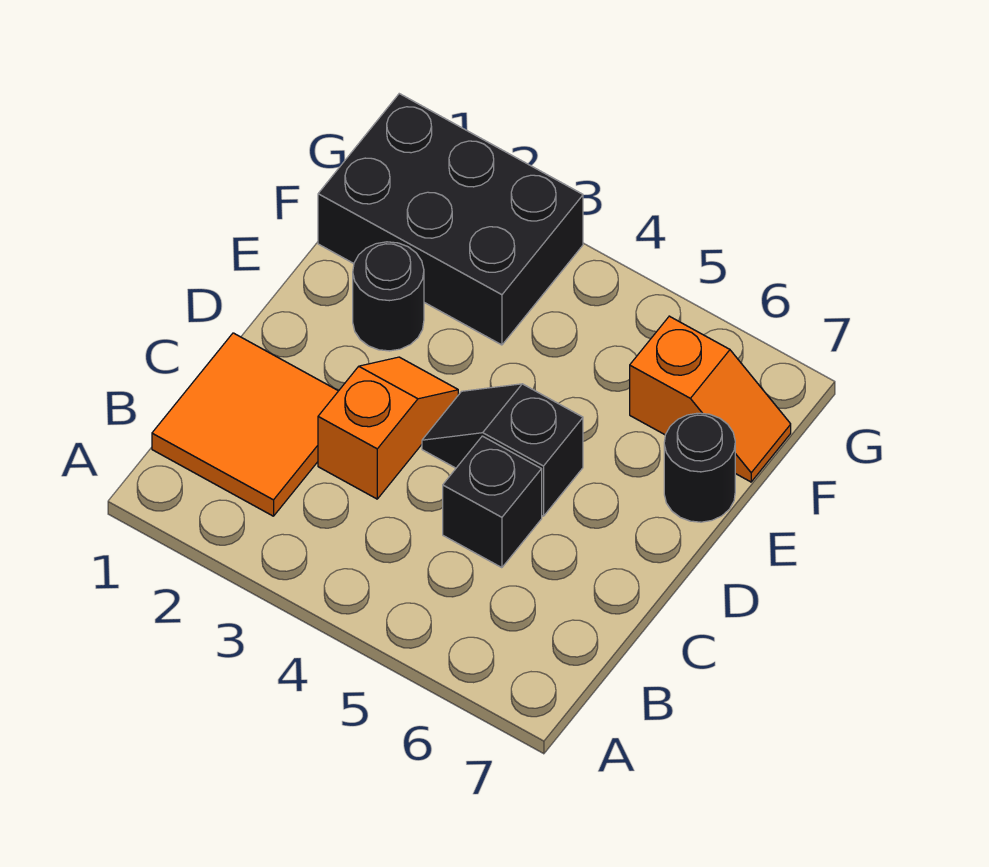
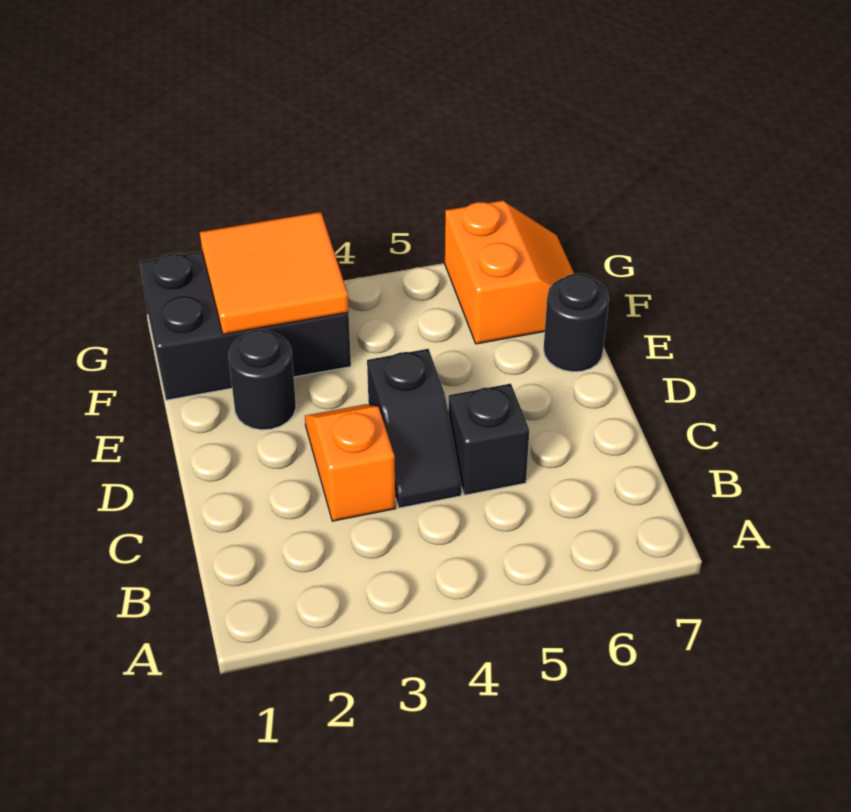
orange 2x2 tile [152,333,338,516] -> orange 2x2 tile moved to [200,212,349,334]
black 1x2 slope [422,384,583,516] -> black 1x2 slope turned to [367,349,461,508]
orange 1x2 slope [630,316,791,482] -> orange 2x2 slope [445,201,574,344]

